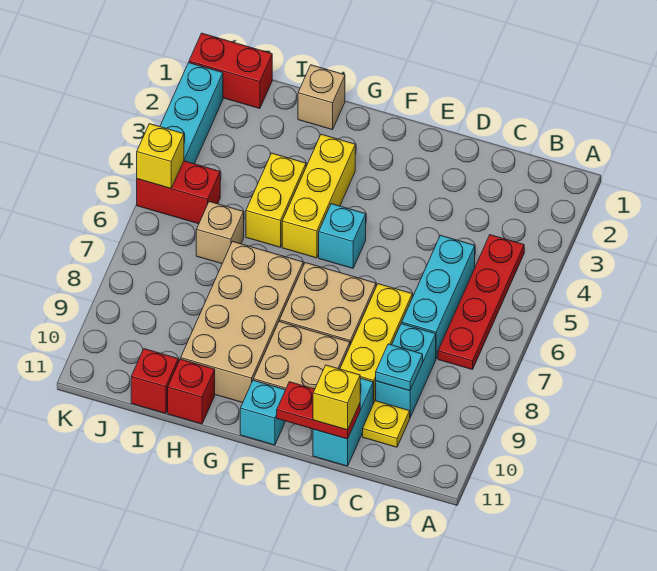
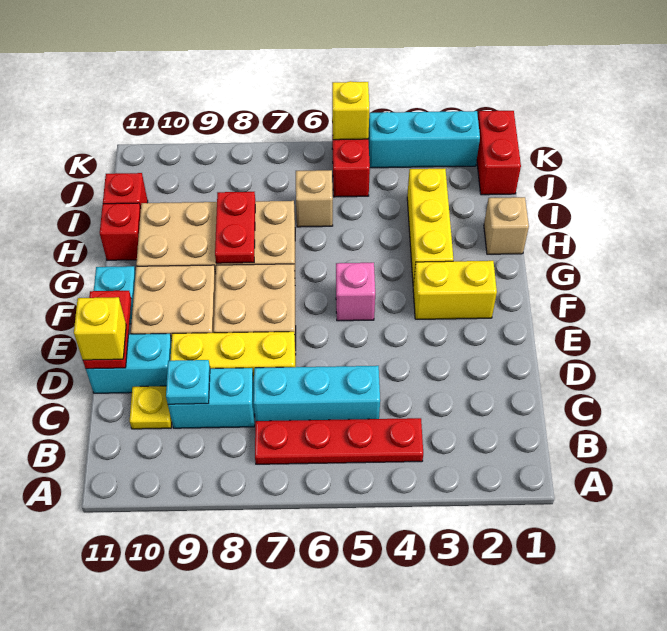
cyan 1x1 brick [319,204,366,268] -> pink 1x1 brick [336,263,375,321]
yellow 1x3 brick [282,134,355,258] -> yellow 1x3 brick turned to [407,169,453,285]
none -> red 1x2 plate [215,192,255,263]
yellow 1x2 brick [246,153,306,247] -> yellow 1x2 brick moved to [413,261,497,319]

